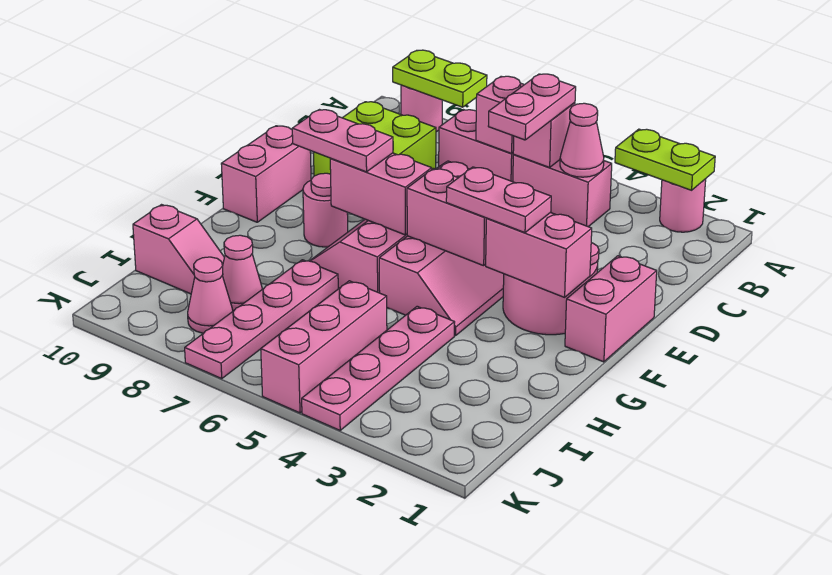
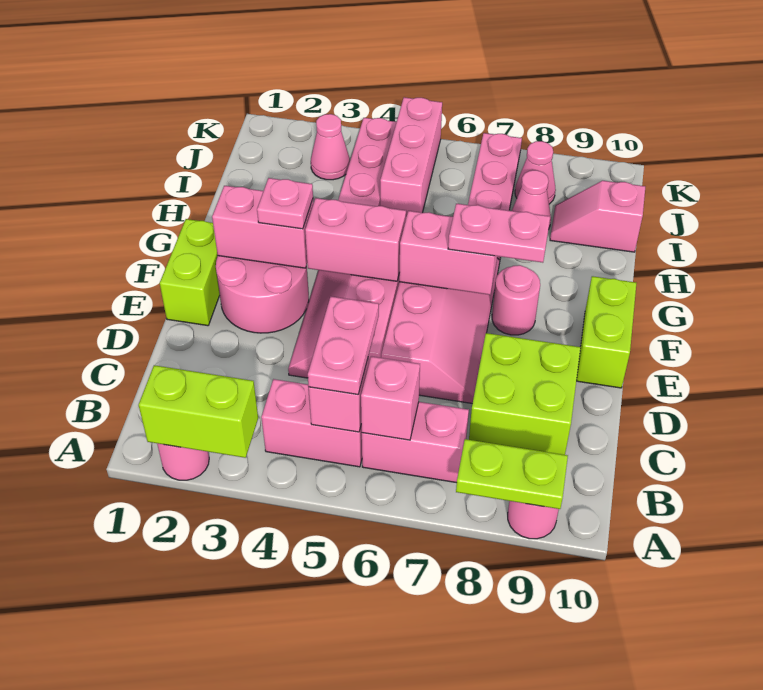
lime 1x2 plate [615,129,715,190] -> lime 1x2 brick [139,365,258,458]
pink 1x1 cone [560,103,604,177] -> pink 1x1 cone moved to [311,114,350,180]
pink 1x2 brick [565,256,657,362] -> lime 1x2 brick [160,219,220,326]
pink 1x2 brick [221,126,311,222] -> lime 1x2 brick [576,276,636,388]
pink 1x2 plate [446,167,551,233] -> pink 1x1 plate [257,178,313,229]

